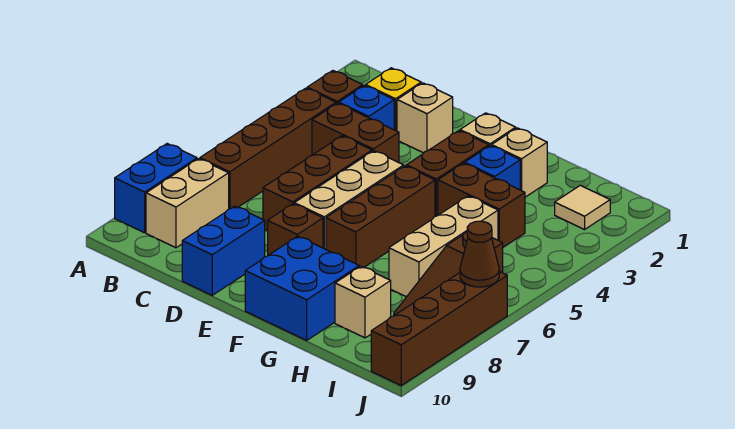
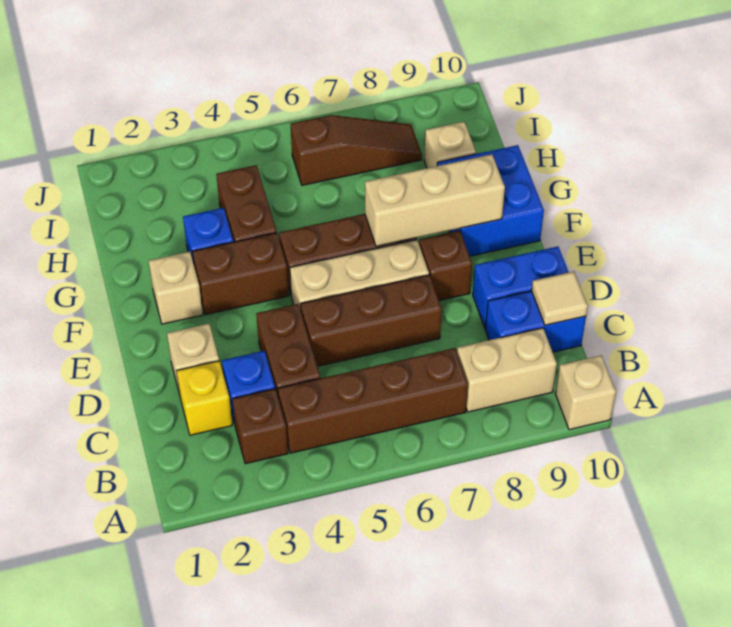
blue 1x2 brick [115,144,197,233] -> blue 1x2 brick moved to [485,291,586,352]
tan 1x1 brick [492,128,547,197] -> tan 1x1 brick moved to [555,355,616,430]
tan 1x3 brick [389,196,498,297] -> tan 1x3 brick moved to [365,154,505,246]
tan 1x1 tile [555,185,610,230] -> tan 1x1 tile moved to [532,271,588,325]
brown 1x4 brick [371,272,507,385] -> none
brown 1x1 cone [460,221,499,287] -> none

